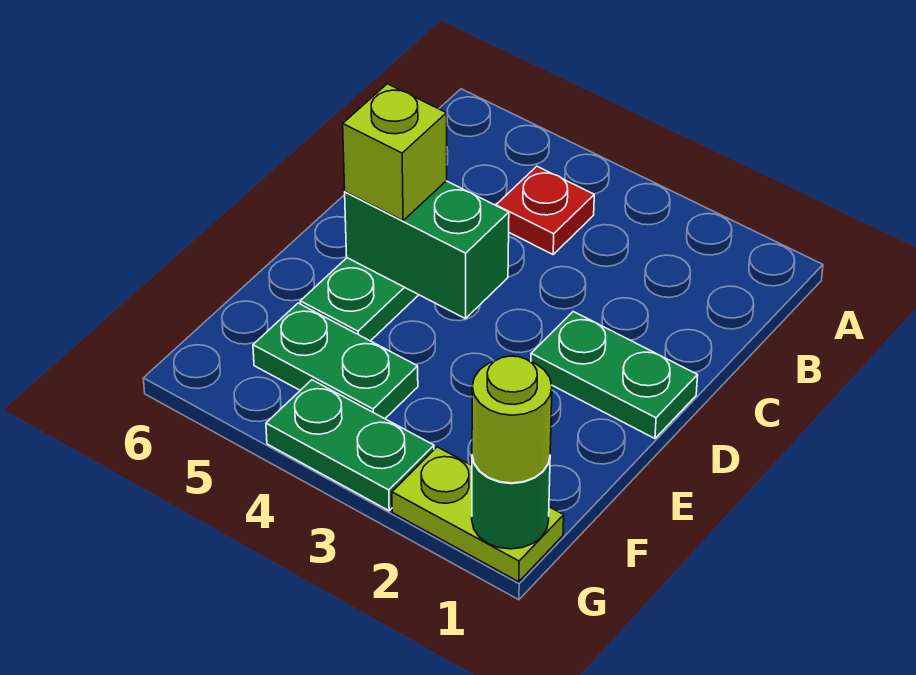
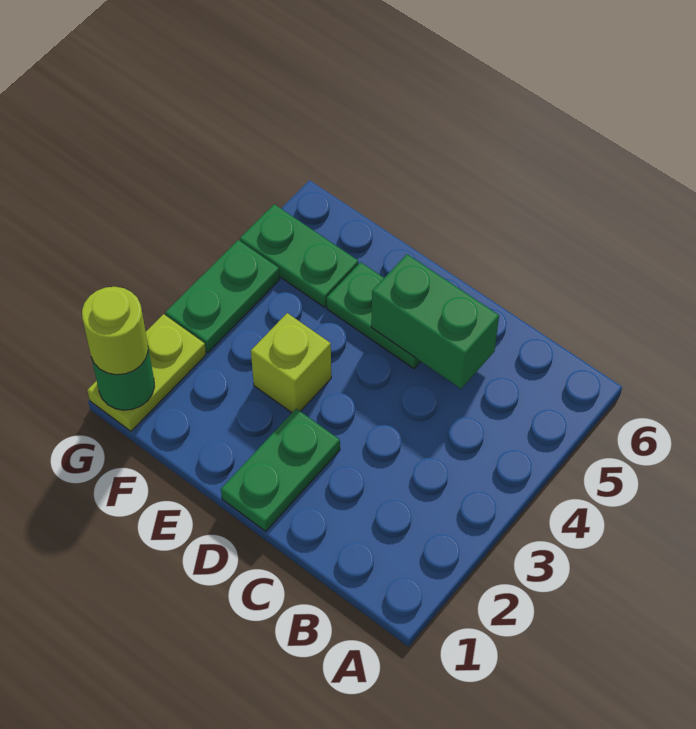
red 1x1 plate [496,166,594,254] -> none
green 1x2 brick [345,181,509,319] -> green 1x2 brick turned to [371,254,499,389]
lime 1x1 brick [343,84,447,221] -> lime 1x1 brick moved to [251,313,331,413]
green 1x2 plate [253,303,418,419] -> green 1x2 plate turned to [240,204,358,307]

